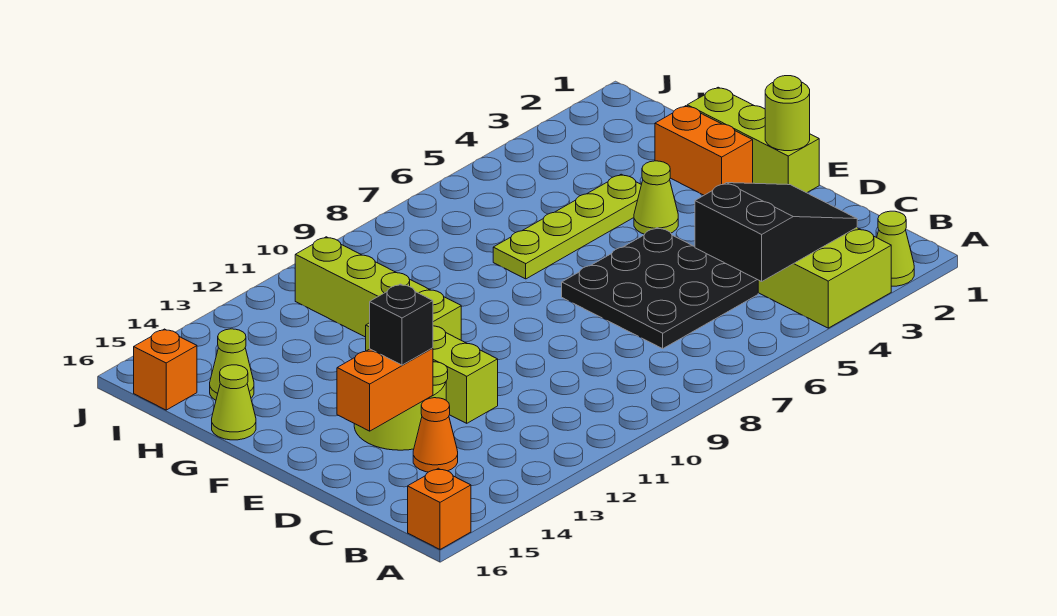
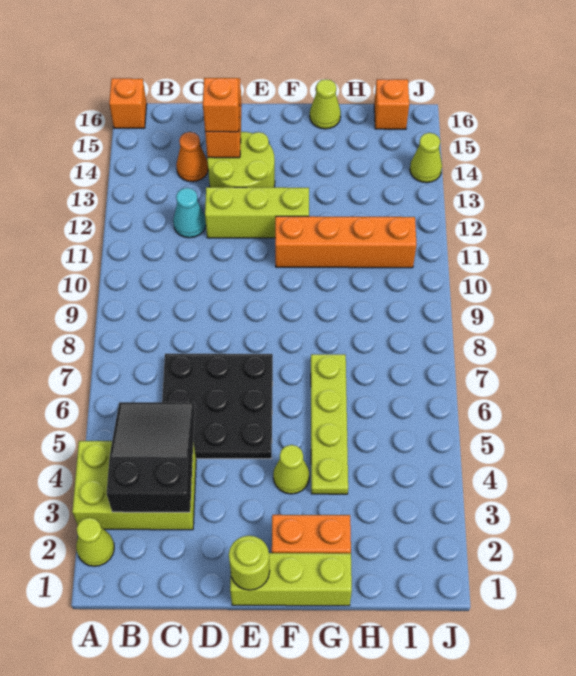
black 2x3 slope [695,183,857,282] -> black 2x3 slope turned to [107,402,195,512]
none -> cyan 1x1 cone [173,188,206,238]
black 1x1 brick [370,284,433,365] -> orange 1x1 brick [203,78,240,132]
lime 1x4 brick [295,237,461,340] -> orange 1x4 brick [275,216,416,268]
lime 1x1 cone [210,329,254,400] -> lime 1x1 cone moved to [410,133,442,183]

